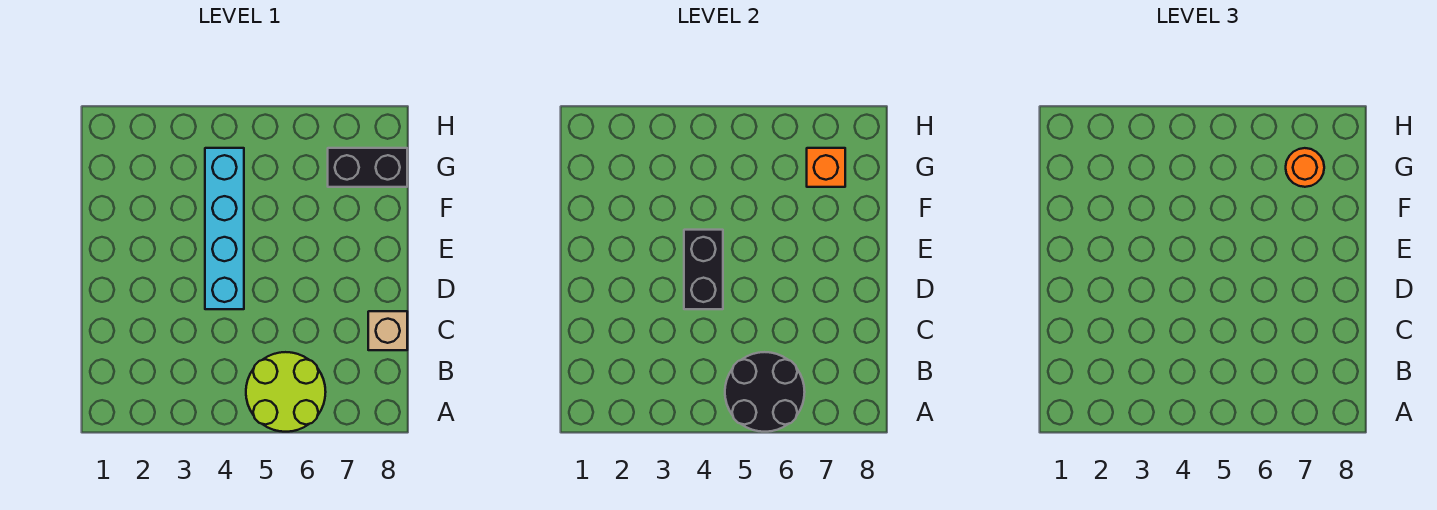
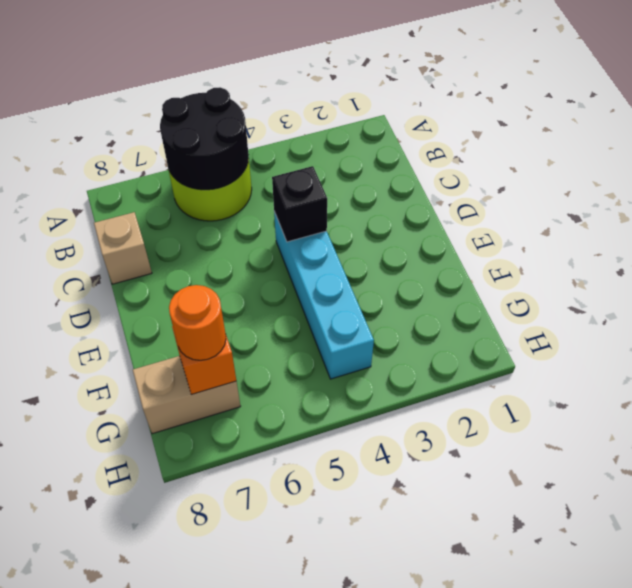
black 1x2 brick [684,230,723,309] -> black 1x1 brick [272,166,327,242]
black 1x2 brick [328,148,407,187] -> tan 1x2 brick [133,356,241,434]

